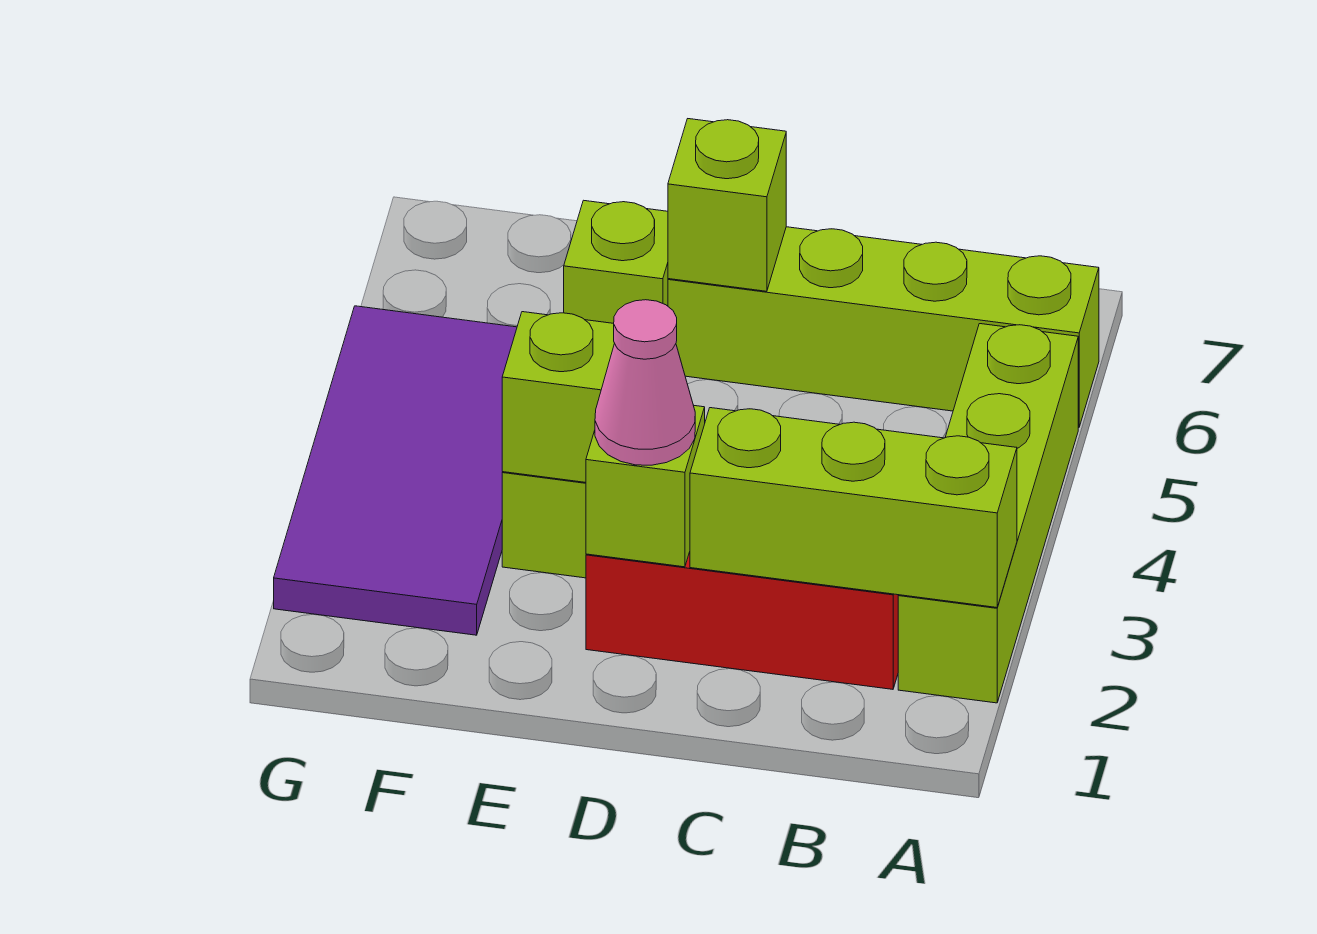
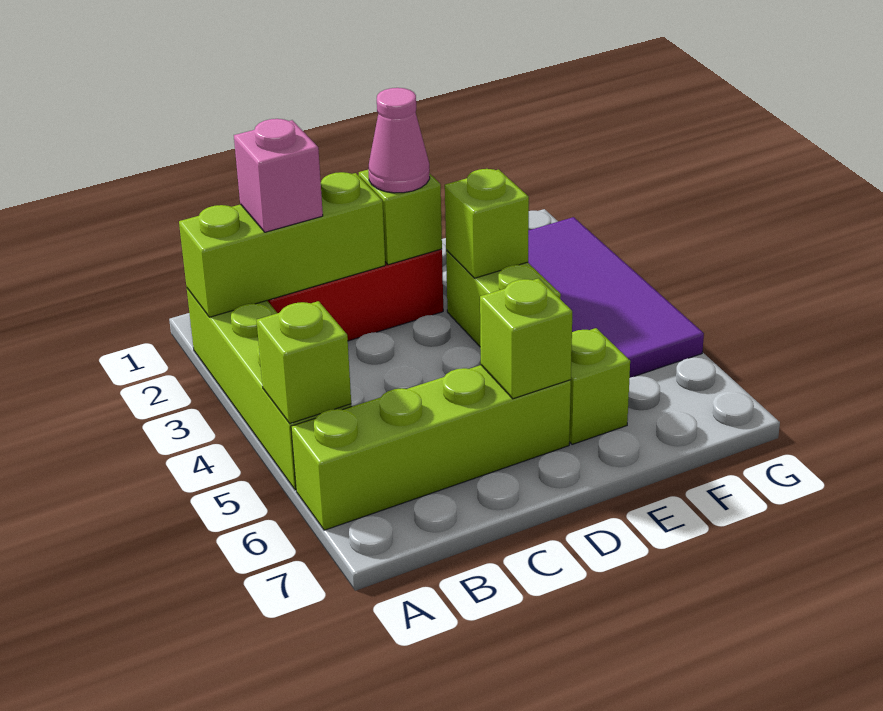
none -> lime 1x1 brick [257,301,351,423]
none -> pink 1x1 brick [234,119,323,232]

